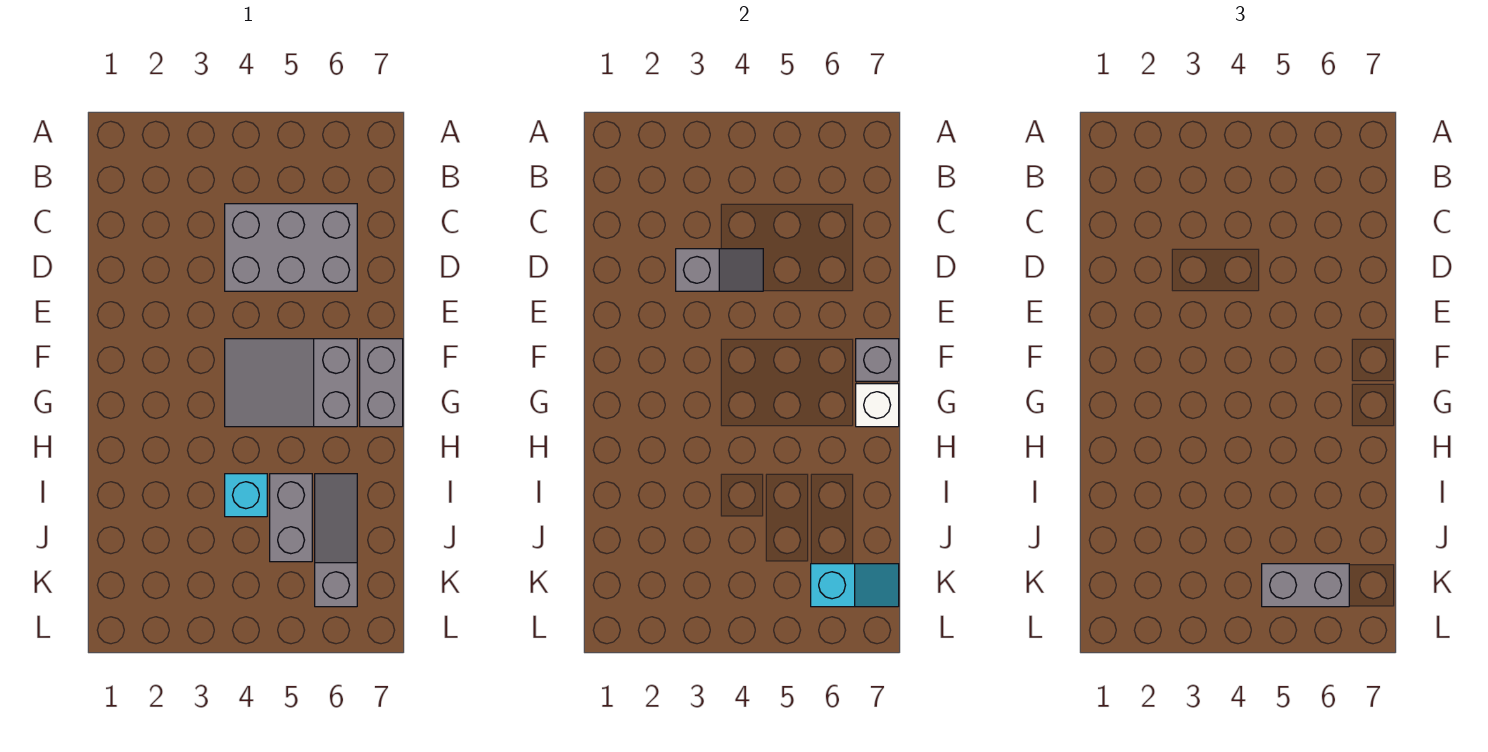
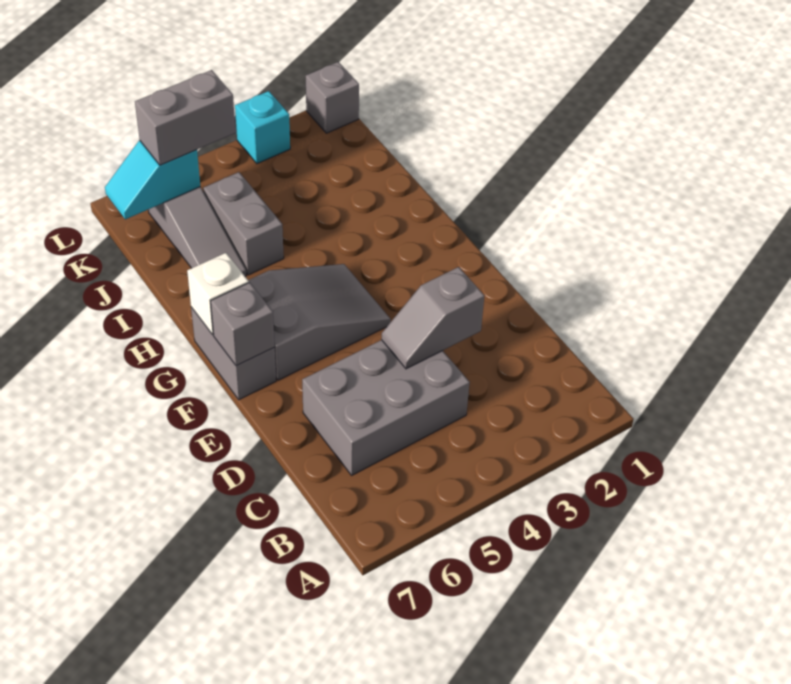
cyan 1x1 brick [225,474,267,517] -> cyan 1x1 brick moved to [235,91,290,164]
none -> grey 1x1 brick [306,62,359,133]

